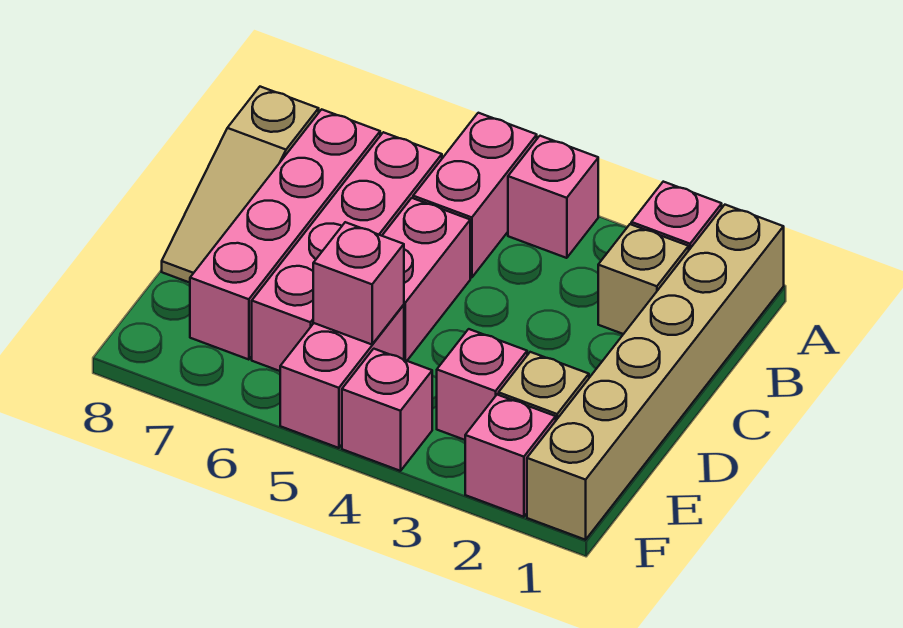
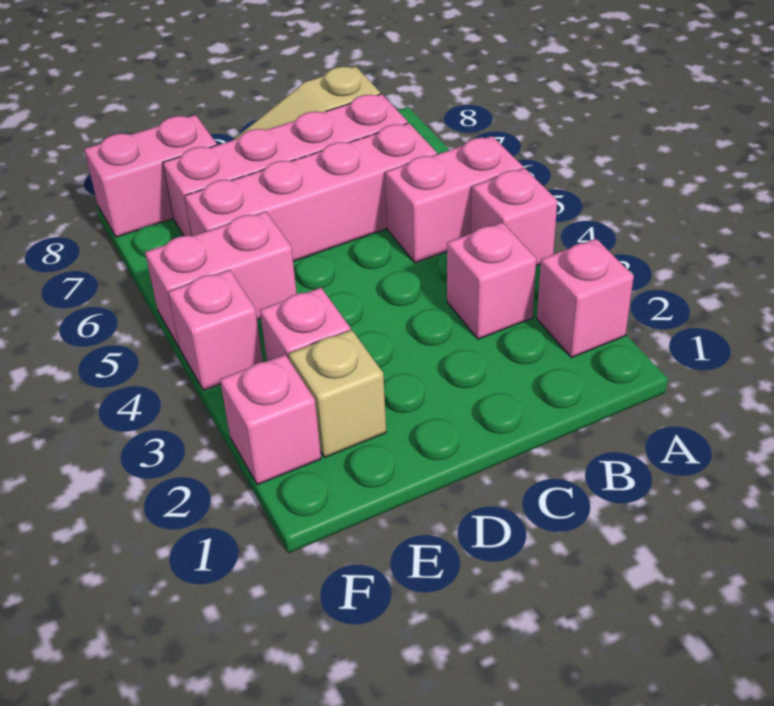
tan 1x6 brick [527,205,784,540] -> none
tan 1x1 brick [598,224,689,334] -> none
pink 1x2 brick [382,198,470,361] -> pink 1x2 brick moved to [84,115,217,237]
pink 1x1 brick [313,222,404,344] -> pink 1x1 brick moved to [447,223,536,339]

